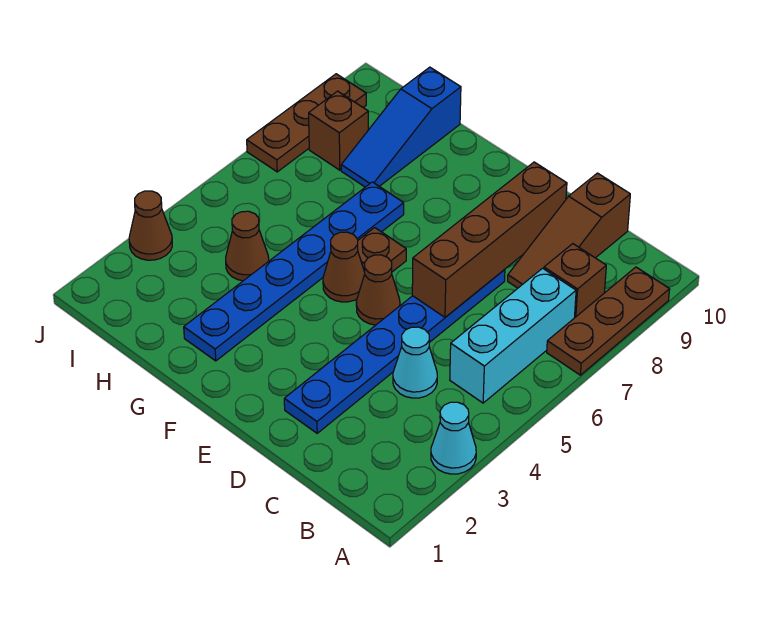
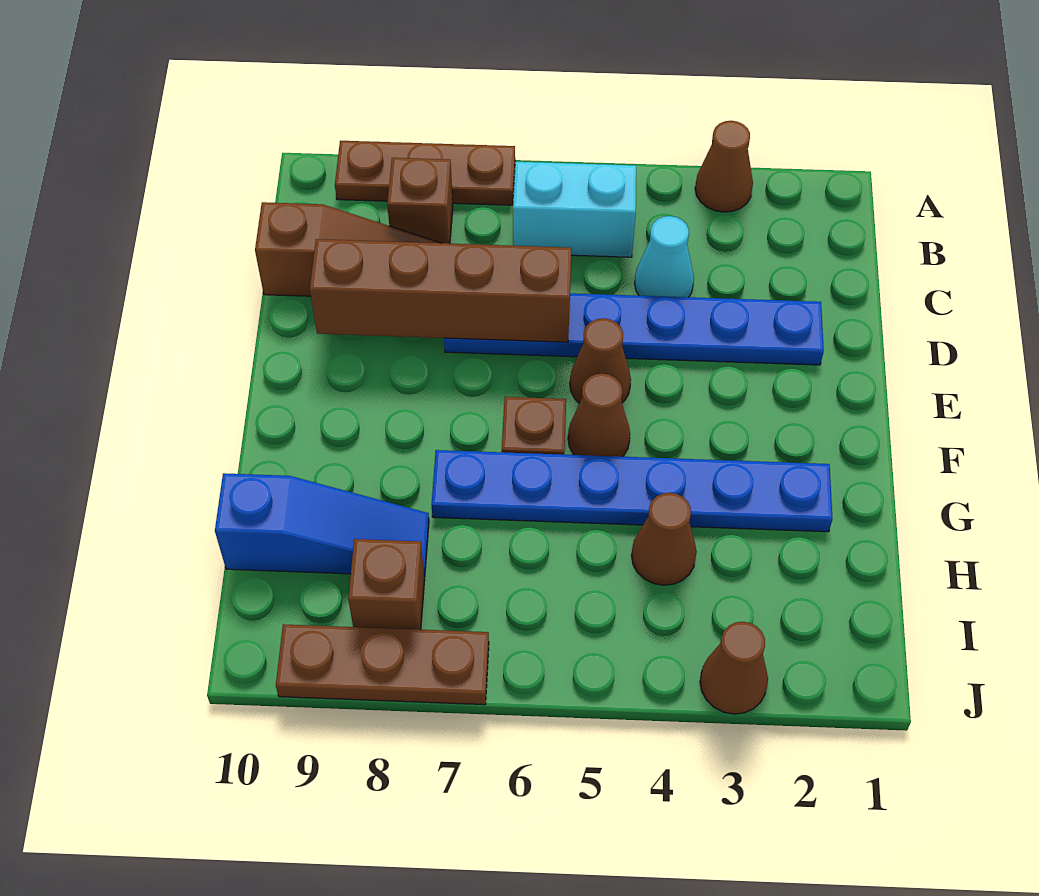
cyan 1x1 cone [431,402,476,474] -> brown 1x1 cone [695,121,753,212]
cyan 1x3 brick [450,268,576,403] -> cyan 1x2 brick [513,162,636,257]

